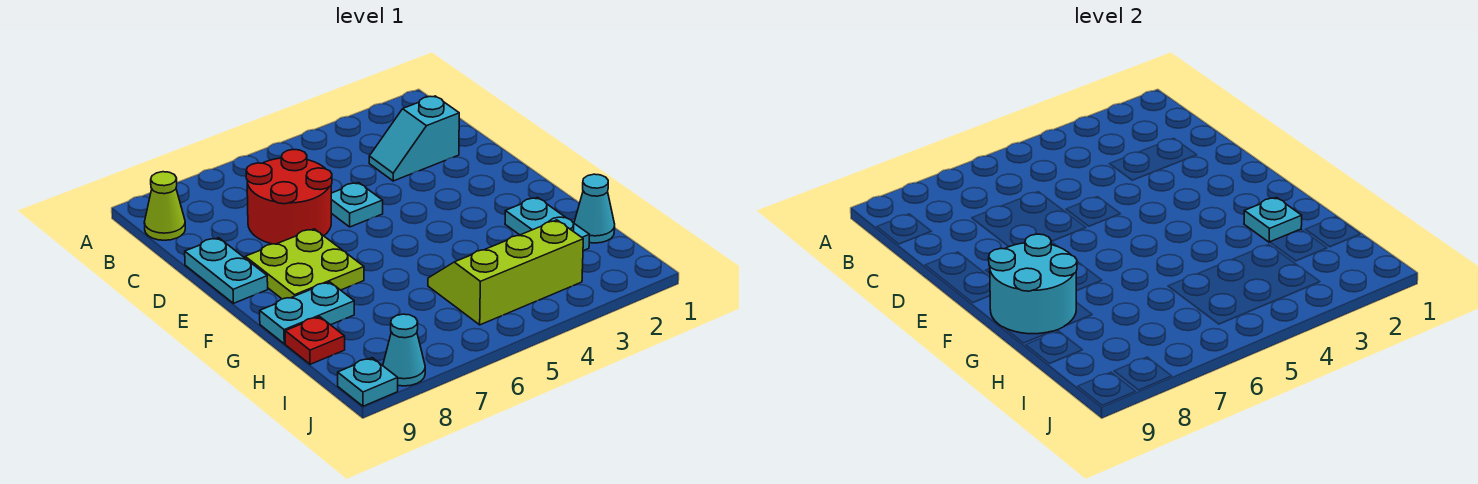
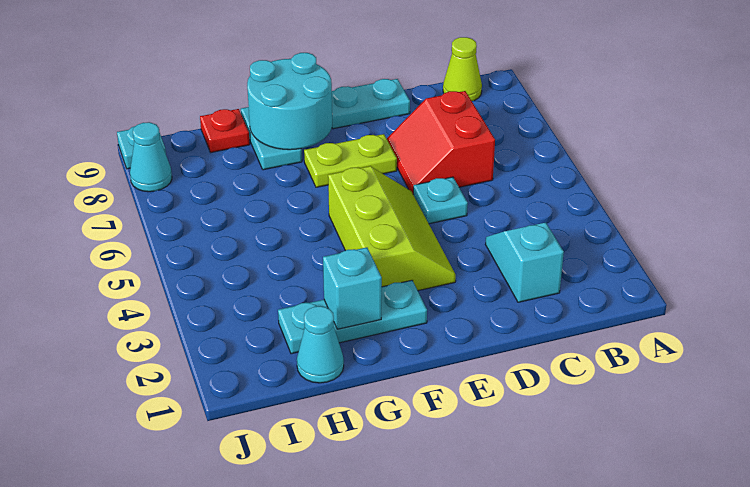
red 2x2 round brick [246,149,332,244] -> red 2x2 slope [387,91,495,193]
lime 2x2 plate [245,229,364,299] -> lime 1x2 plate [304,134,397,187]
cyan 1x2 plate [505,198,590,251] -> cyan 1x3 plate [278,280,427,354]
cyan 1x1 plate [1244,198,1302,242] -> cyan 1x1 brick [323,247,382,329]
lime 2x3 slope [428,220,583,325] -> lime 2x3 slope moved to [328,166,456,291]

